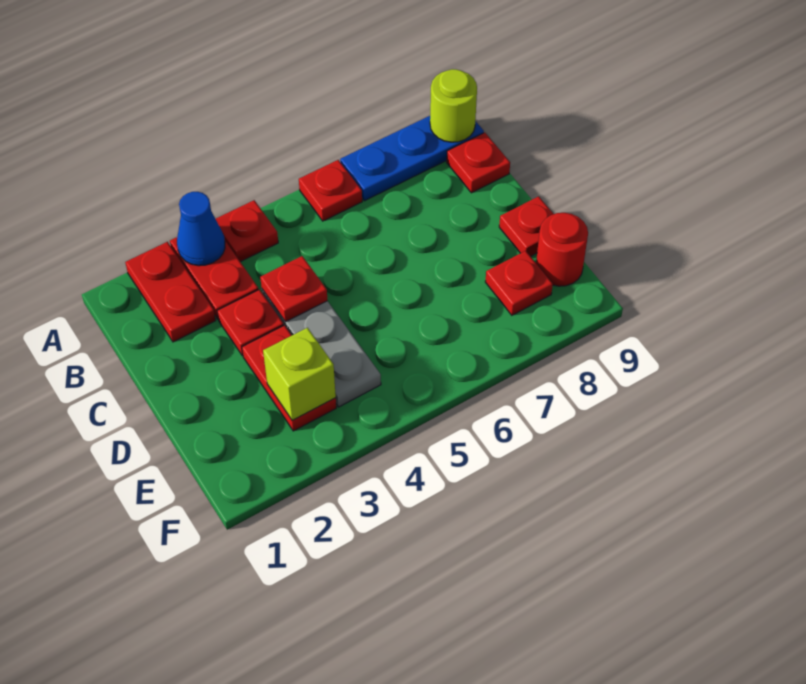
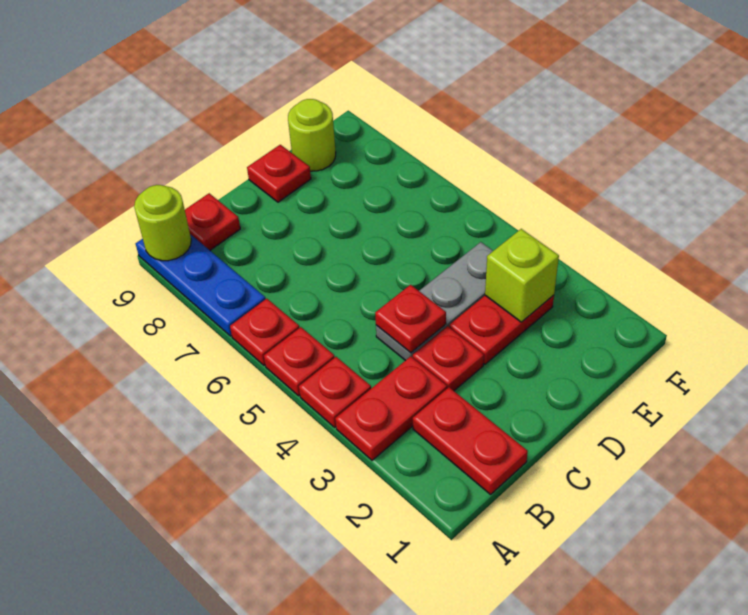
red 1x2 plate [125,242,216,342] -> red 1x2 plate turned to [413,387,528,494]
blue 1x1 cone [177,192,225,266] -> none
red 1x1 plate [485,251,553,315] -> red 1x1 plate moved to [264,327,335,396]
red 1x1 round brick [536,213,588,286] -> lime 1x1 round brick [288,99,336,171]

